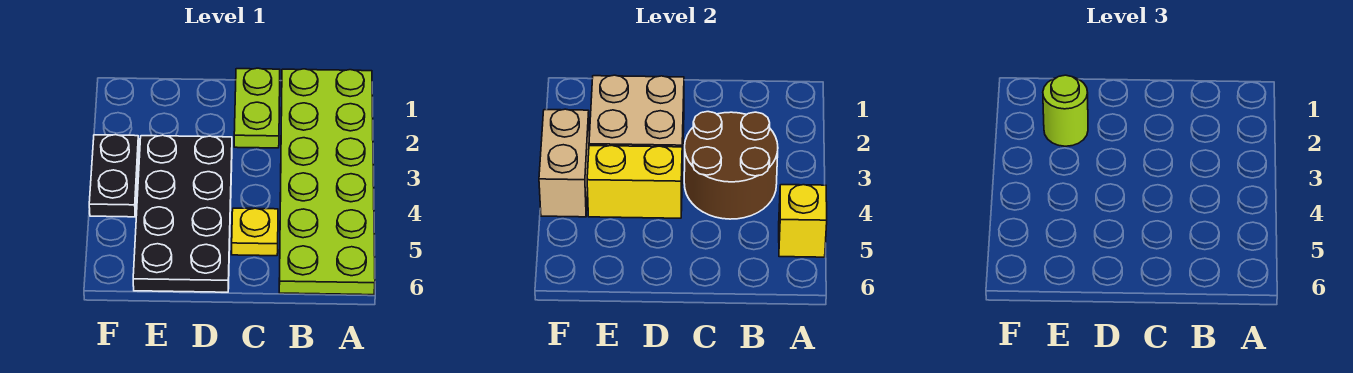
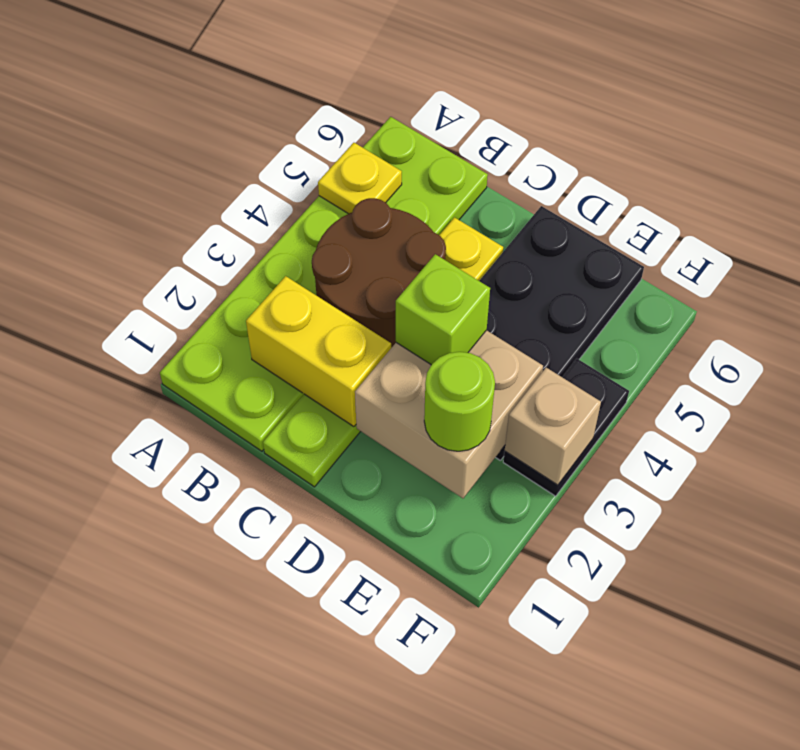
yellow 1x1 brick [779,185,827,257] -> yellow 1x1 plate [318,143,402,214]
none -> lime 1x1 brick [396,254,490,365]
yellow 1x2 brick [587,145,682,218] -> yellow 1x2 brick moved to [246,276,391,427]
tan 1x2 brick [539,109,589,217] -> tan 1x1 brick [505,368,601,485]

